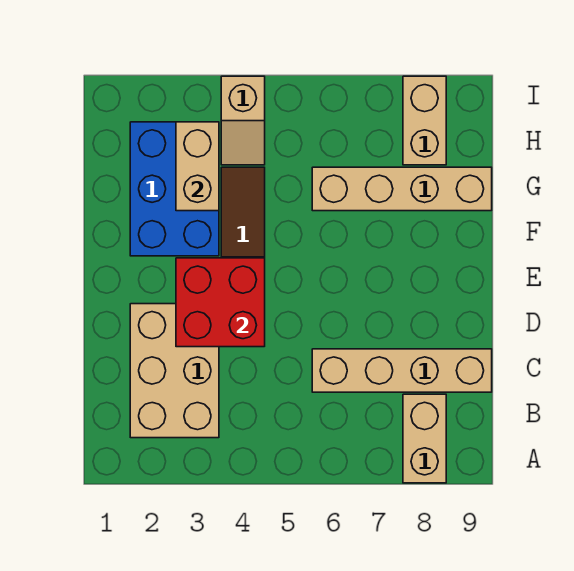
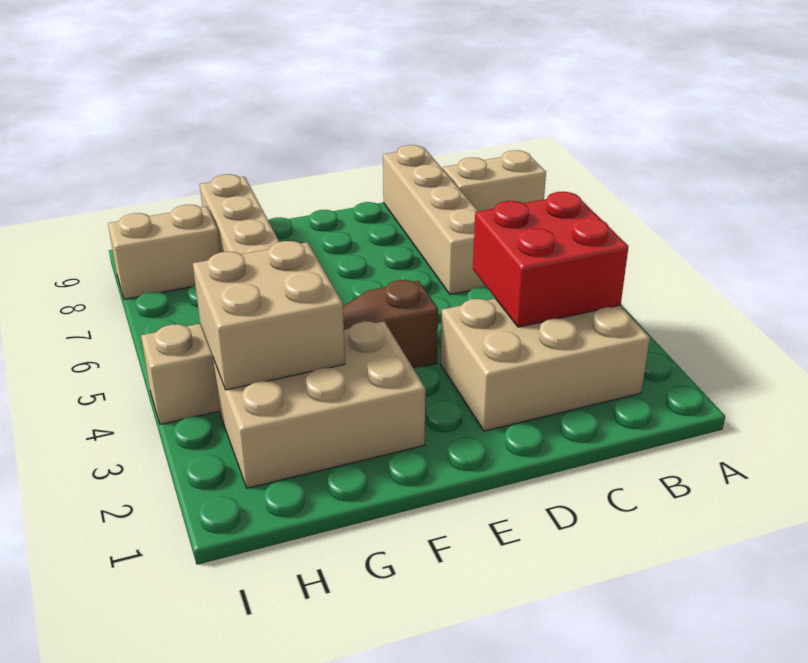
red 2x2 brick [176,258,265,347] -> red 2x2 brick moved to [473,192,629,327]
blue 2x3 brick [130,122,219,256] -> tan 2x3 brick [213,321,425,488]
tan 1x2 brick [176,122,219,211] -> tan 2x2 brick [193,241,345,390]

